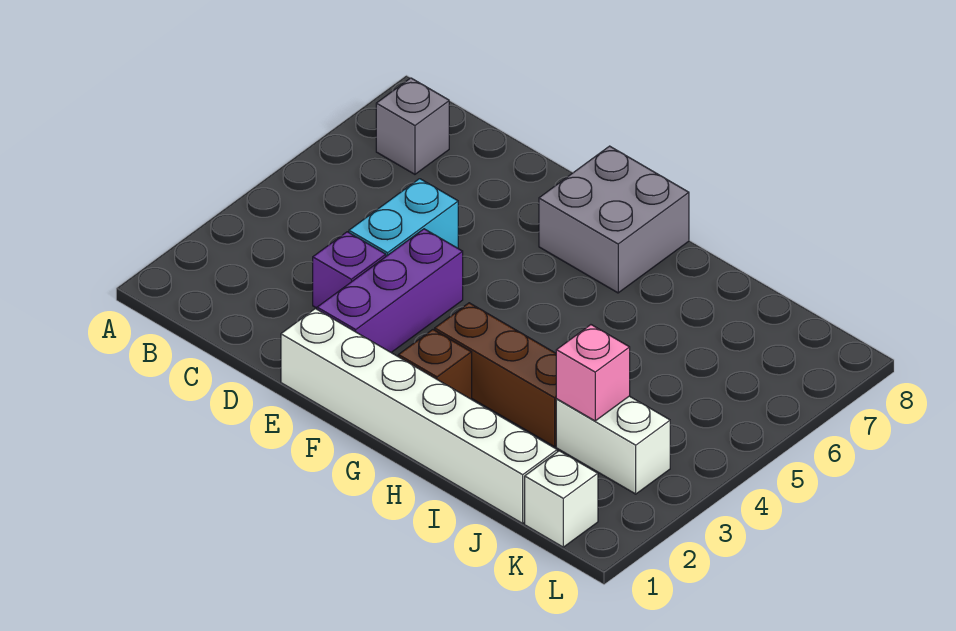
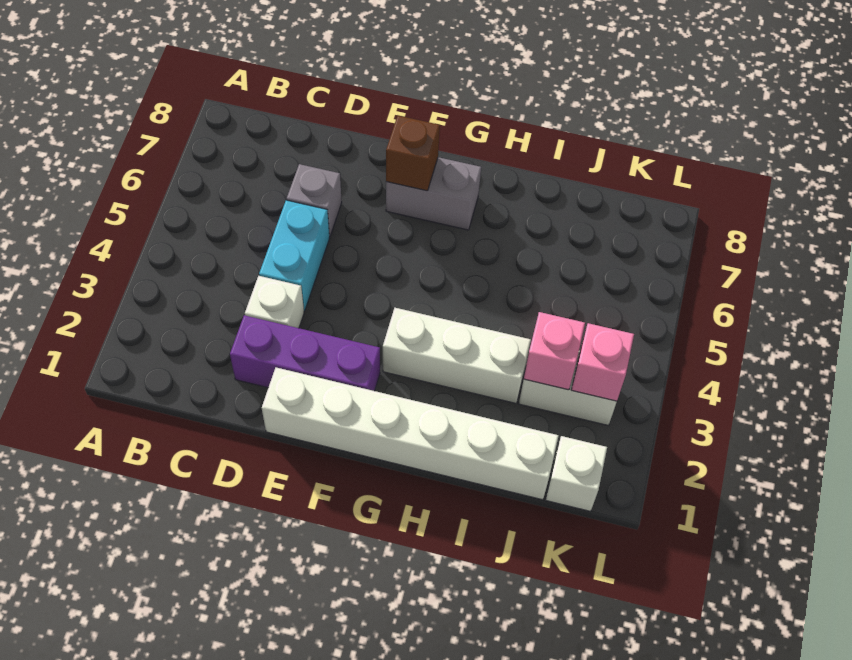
grey 1x1 brick [376,78,449,174] -> grey 1x1 brick moved to [287,164,342,237]
purple 1x1 brick [313,232,386,308] -> white 1x1 brick [245,276,304,328]
purple 1x3 brick [317,229,463,352] -> purple 1x3 brick turned to [230,315,380,391]
grey 2x2 brick [539,146,689,293] -> grey 1x2 brick [386,157,481,230]
brown 1x1 brick [398,330,472,399] -> brown 1x1 brick moved to [386,116,440,191]
brown 1x3 brick [435,303,557,447] -> white 1x3 brick [383,308,531,403]
none -> pink 1x1 brick [571,323,634,401]

